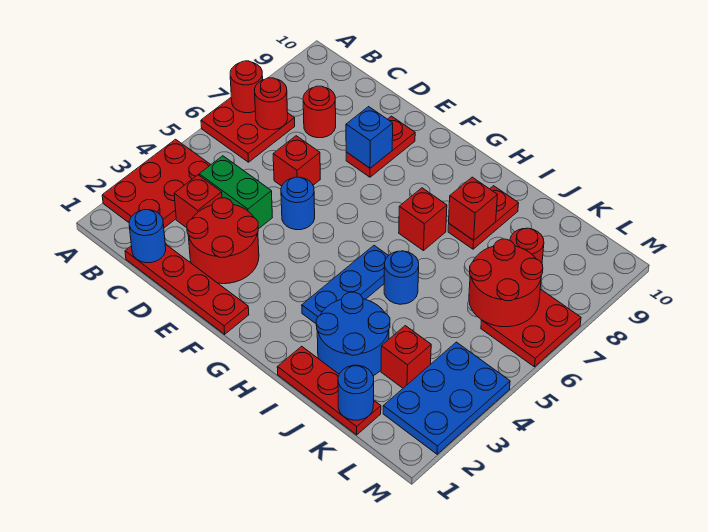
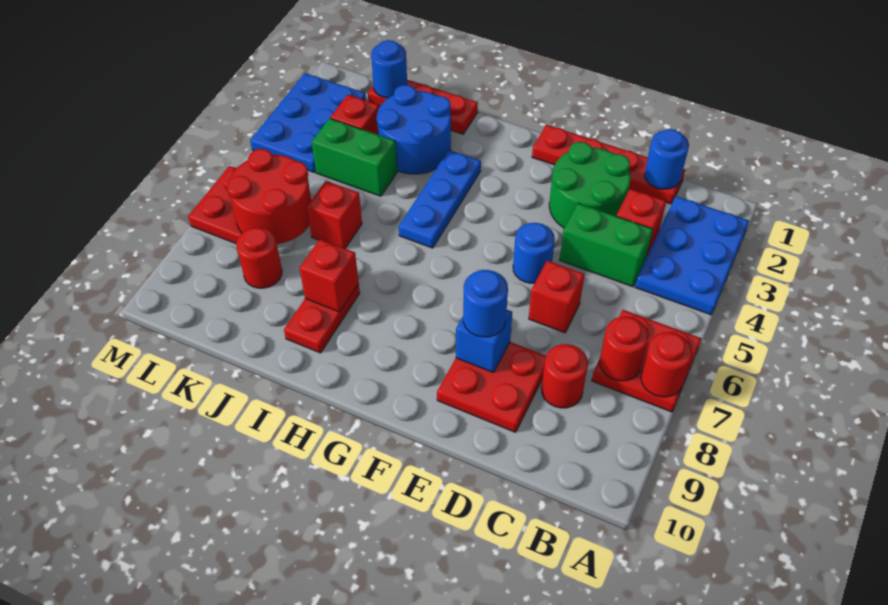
red 2x3 plate [102,139,211,228] -> blue 2x3 plate [635,196,749,315]
red 2x2 round brick [187,198,259,284] -> green 2x2 round brick [549,142,631,228]
red 1x2 plate [346,116,415,177] -> red 2x2 plate [437,342,546,432]
red 1x1 brick [399,188,447,251] -> red 1x1 brick moved to [307,181,362,248]
blue 1x1 round brick [384,251,419,304] -> blue 1x1 round brick moved to [463,270,508,337]
none -> green 1x2 brick [312,118,397,196]

